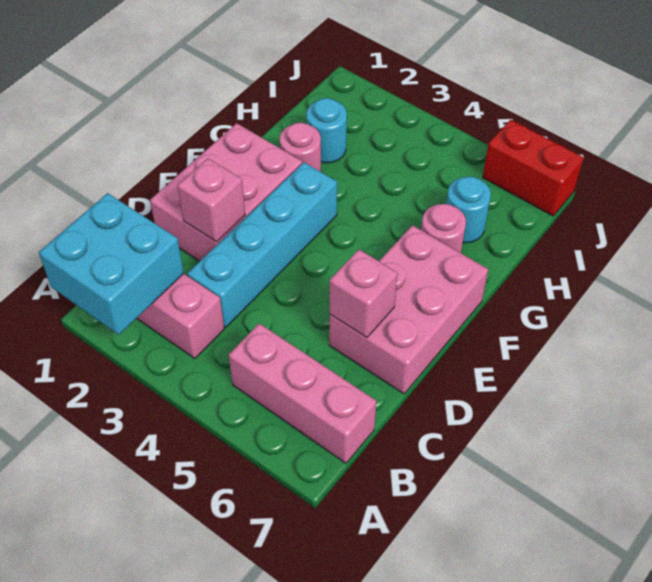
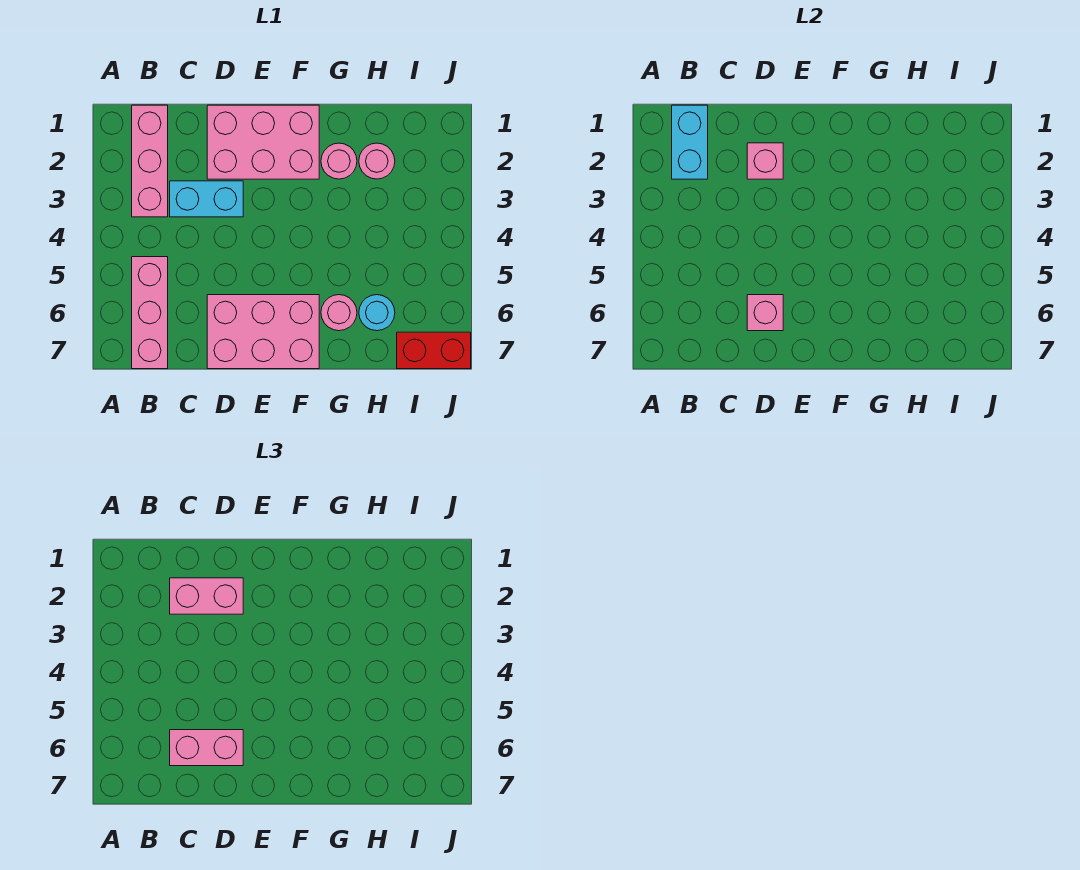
cyan 2x2 brick [39,193,184,335] -> cyan 1x2 brick [672,105,708,179]
none -> pink 1x2 brick [170,578,243,614]
cyan 1x4 brick [187,162,337,327] -> cyan 1x2 brick [170,181,243,217]
none -> pink 1x2 brick [170,730,243,766]
cyan 1x1 round brick [306,98,347,163] -> pink 1x1 round brick [359,143,395,179]
red 1x2 brick [483,120,584,216] -> red 1x2 brick turned to [397,332,471,369]

